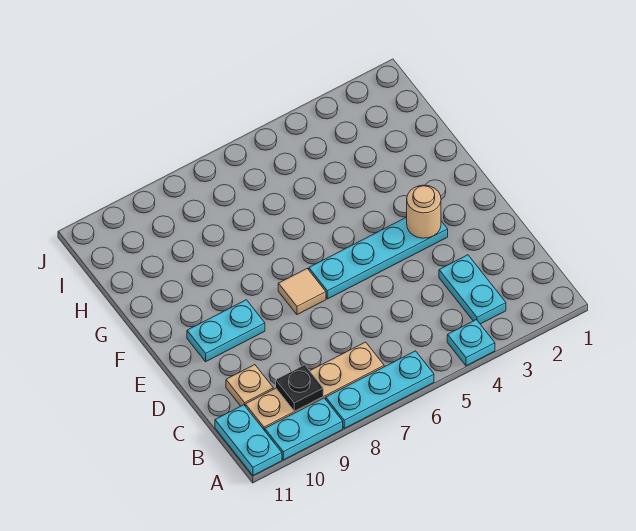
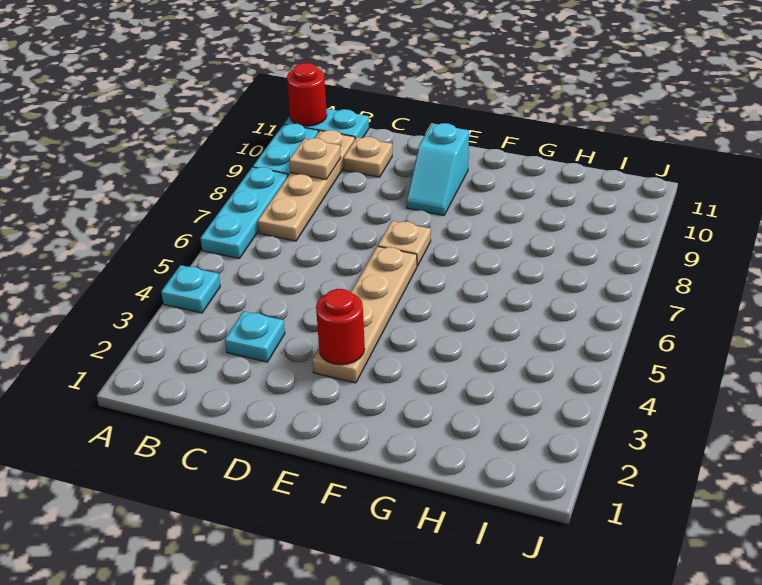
none -> red 1x1 round brick [287,63,327,126]
cyan 1x2 plate [439,255,506,324] -> cyan 1x1 plate [225,311,285,362]
black 1x1 plate [276,365,323,411] -> tan 1x1 plate [289,138,341,179]
cyan 1x4 plate [309,217,448,299] -> tan 1x4 plate [312,246,417,383]
tan 1x1 round brick [407,185,441,238] -> red 1x1 round brick [316,289,365,365]
tan 1x1 tile [278,269,326,315] -> tan 1x1 plate [378,221,431,266]
cyan 1x2 plate [187,300,265,362] -> cyan 1x2 slope [406,123,469,215]

